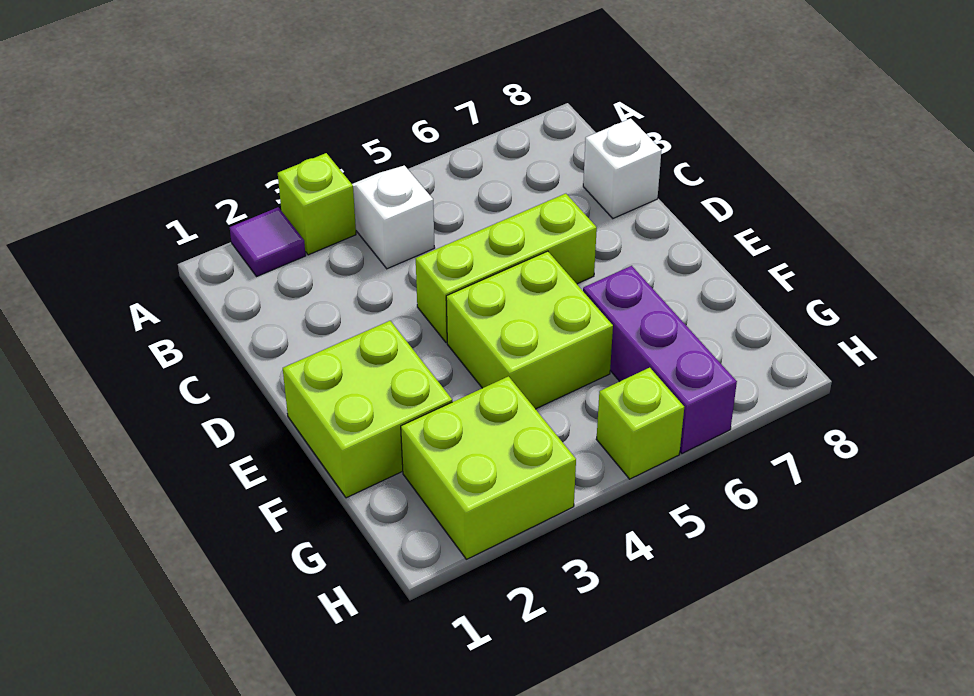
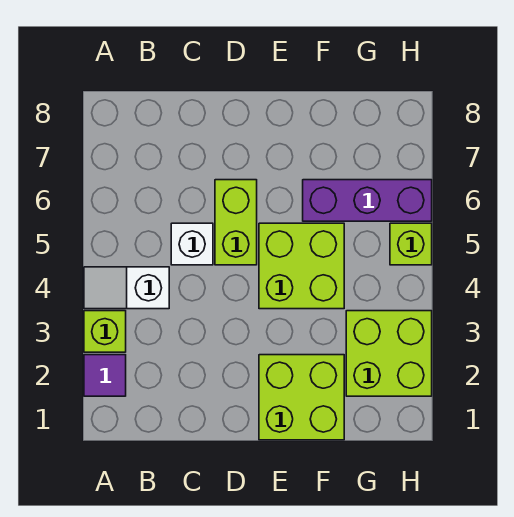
white 1x1 brick [583,118,662,218] -> white 1x1 brick moved to [171,223,213,265]
lime 1x3 brick [416,194,597,343] -> lime 1x2 brick [215,180,257,265]

